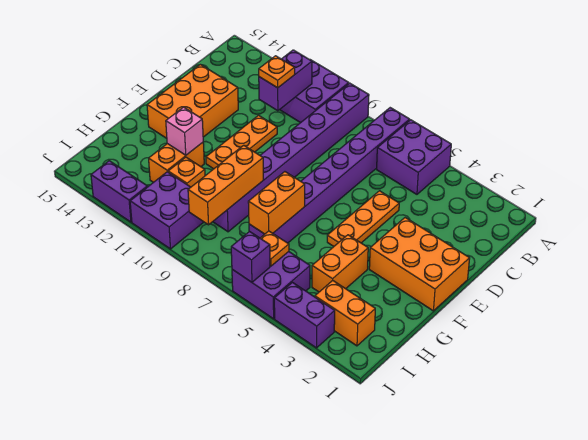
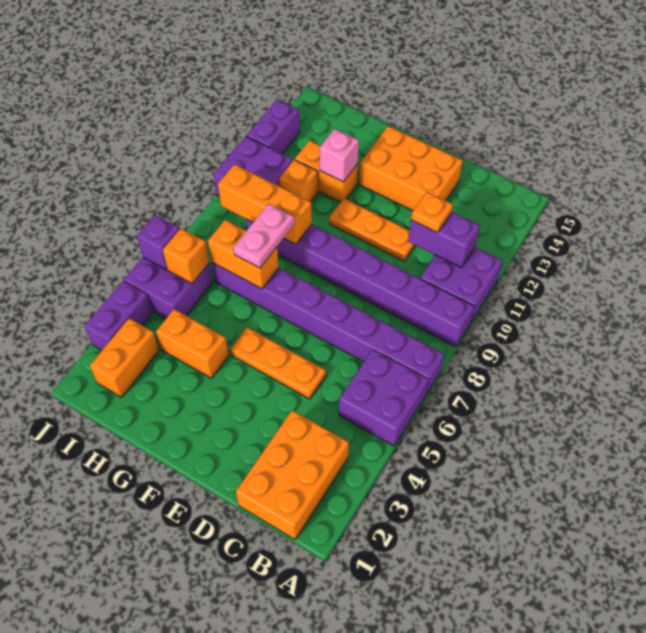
orange 2x3 brick [369,218,470,311] -> orange 2x3 brick moved to [236,410,349,540]
none -> pink 1x2 plate [233,204,294,268]
orange 1x1 plate [260,231,289,266] -> orange 1x1 brick [163,228,209,283]

